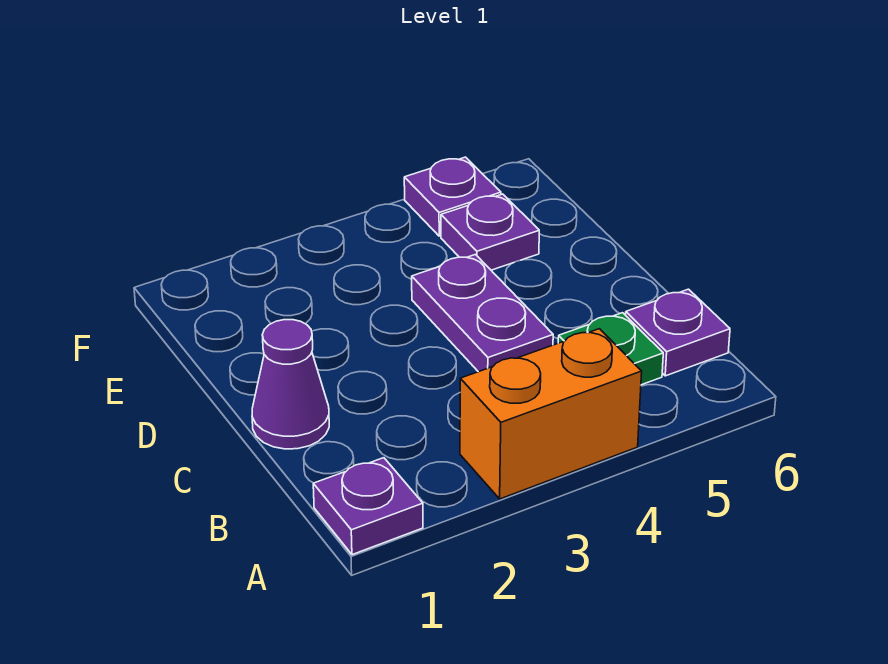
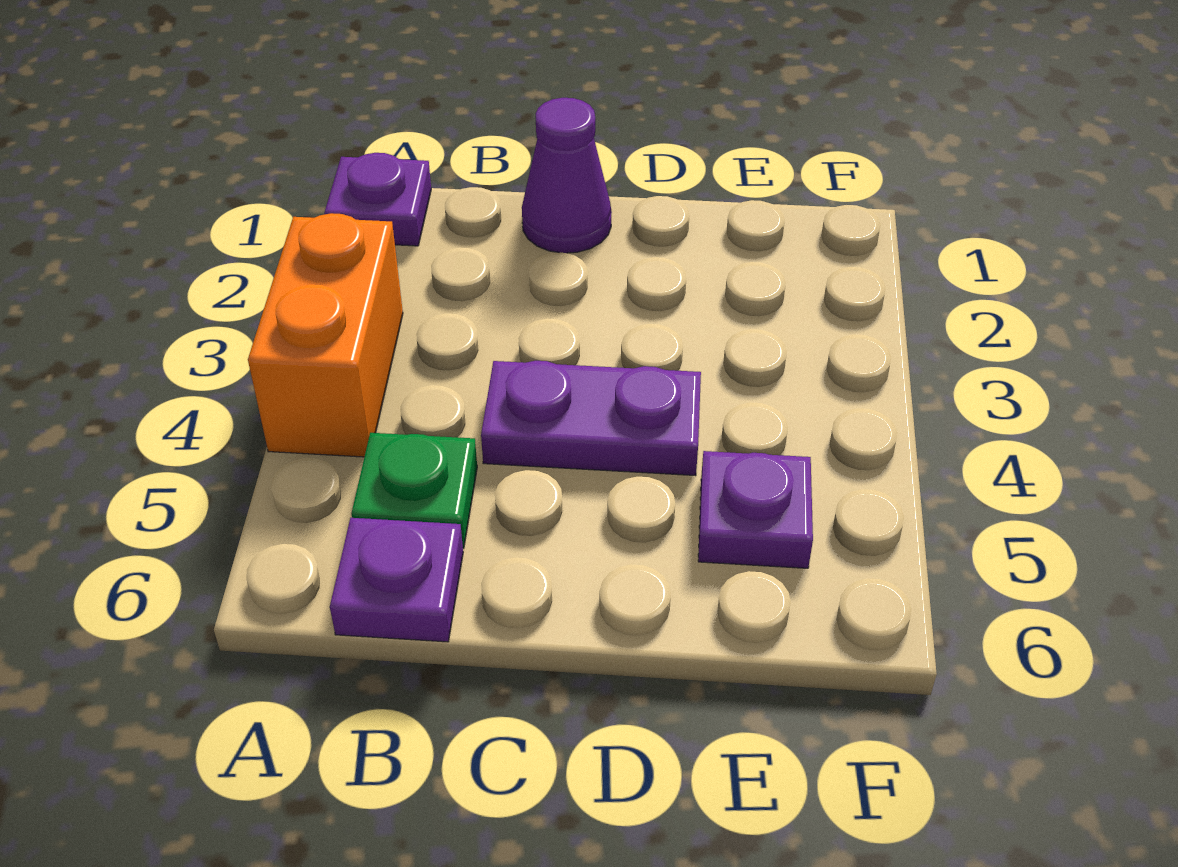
purple 1x1 plate [404,157,501,236] -> none

